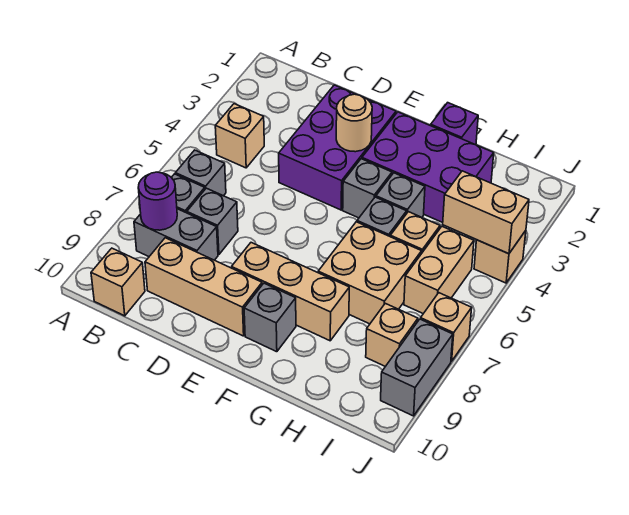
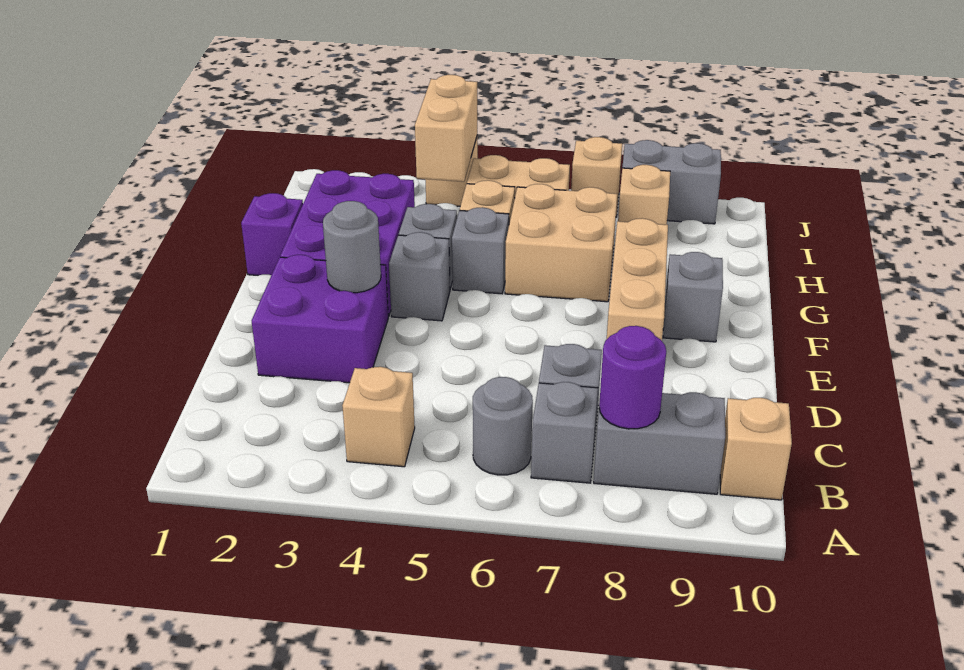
grey 1x1 brick [175,150,226,196] -> grey 1x1 round brick [473,377,533,475]
grey 1x2 brick [134,209,218,260] -> grey 1x2 brick turned to [594,392,725,494]
tan 1x3 brick [145,238,262,336] -> none
purple 2x3 brick [279,85,396,210] -> purple 2x2 brick [252,255,388,383]
tan 1x1 round brick [336,94,372,152] -> grey 1x1 round brick [323,201,381,293]

